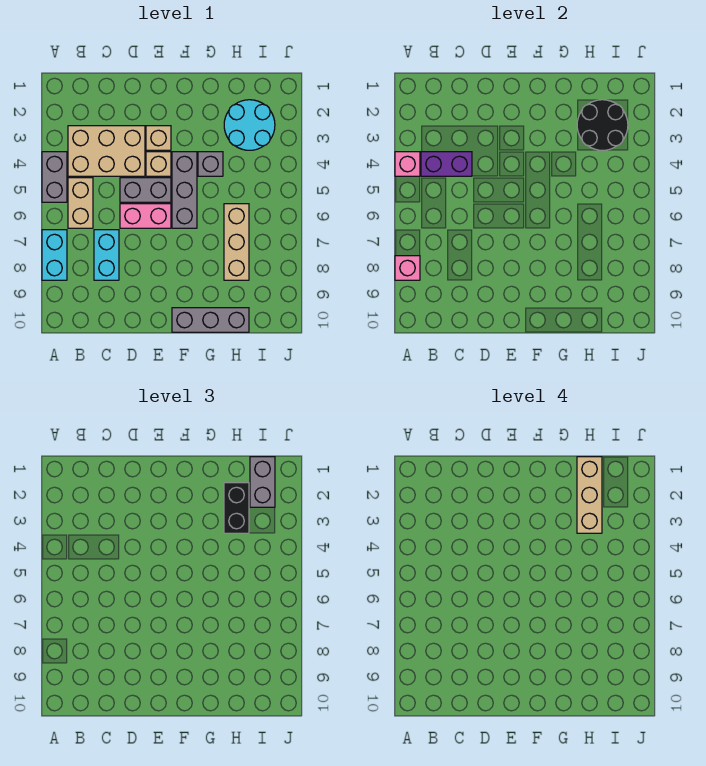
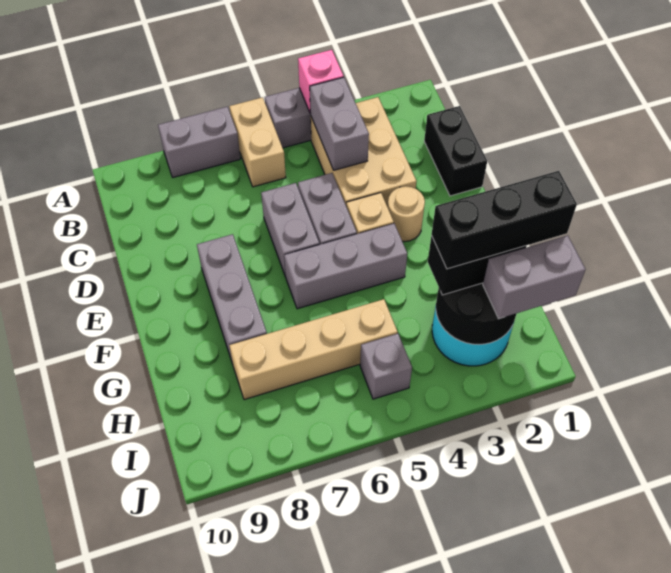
cyan 1x2 brick [42,230,67,280] -> grey 1x2 brick [158,107,241,177]
pink 1x1 brick [395,256,420,280] -> none
purple 1x2 brick [421,152,472,176] -> grey 1x2 brick [310,77,369,170]
tan 1x2 brick [68,178,93,228] -> tan 1x2 brick turned to [229,97,286,187]
none -> black 1x2 brick [424,106,487,196]
cyan 1x2 brick [94,230,119,280] -> none
pink 1x2 brick [120,204,171,228] -> grey 1x2 brick [261,183,320,277]
tan 1x1 brick [146,126,171,150] -> tan 1x1 round brick [388,186,425,242]
grey 1x3 brick [172,308,249,332] -> grey 1x3 brick moved to [197,234,267,361]
grey 1x1 brick [198,152,223,176] -> grey 1x1 brick moved to [360,334,412,399]
tan 1x3 brick [577,457,602,533] -> black 1x3 brick [432,171,577,269]
tan 1x3 brick [224,204,249,280] -> tan 1x4 brick [229,299,398,400]

